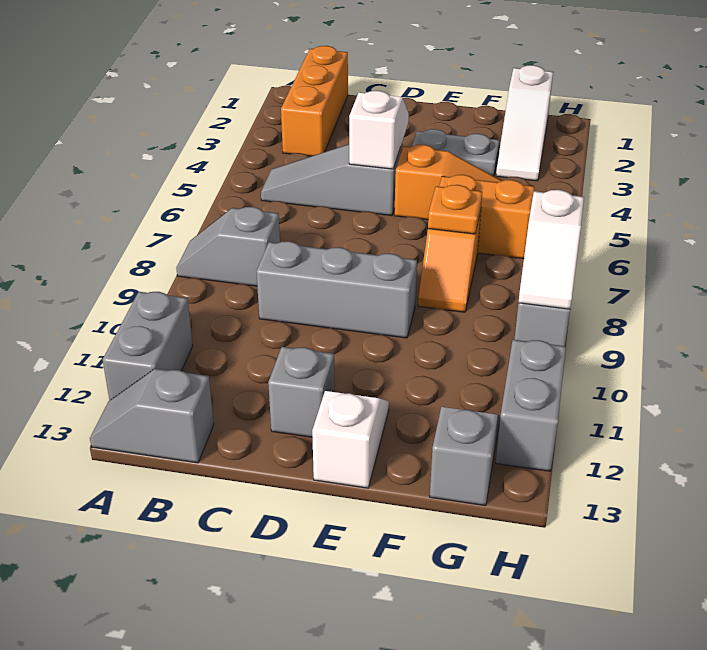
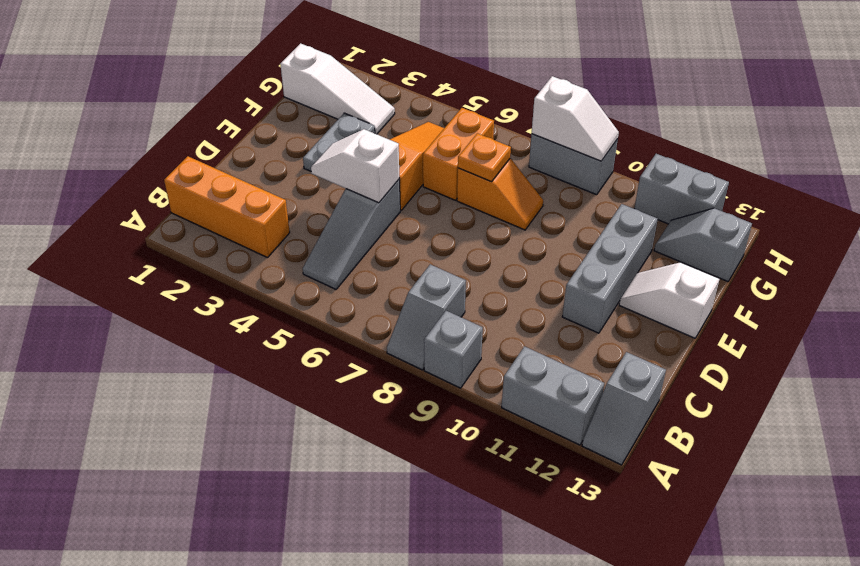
grey 1x3 brick [256,241,417,338] -> grey 1x3 brick moved to [562,204,658,333]
grey 1x1 brick [268,347,335,437] -> grey 1x1 brick moved to [424,311,483,388]

